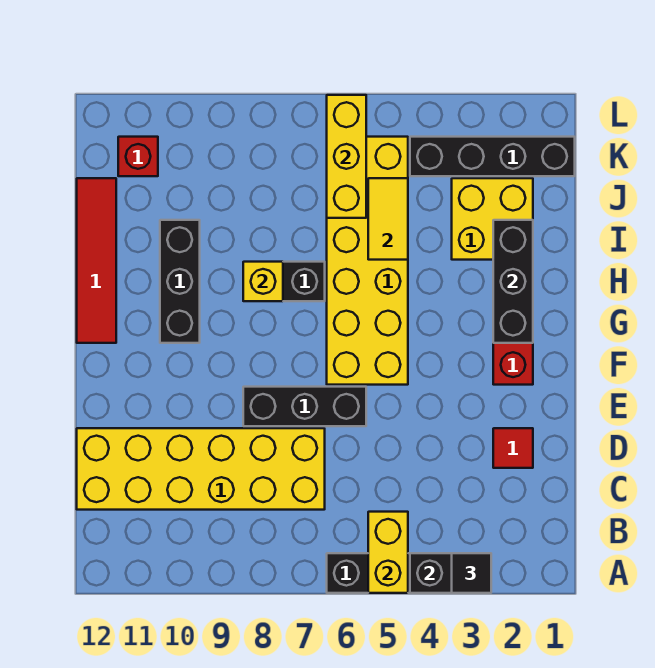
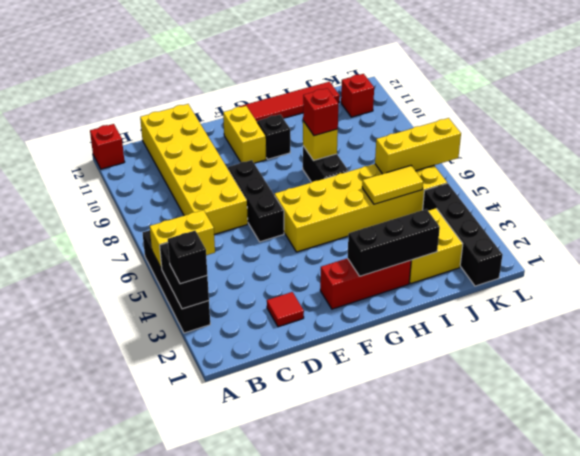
black 1x1 tile [452,553,491,593] -> black 1x1 brick [168,231,207,284]
none -> red 1x1 brick [90,124,125,169]
none -> yellow 1x2 brick [223,106,266,163]
black 1x3 brick [160,220,200,343] -> black 1x1 brick [257,114,290,159]
none -> red 1x1 brick [303,88,339,136]

